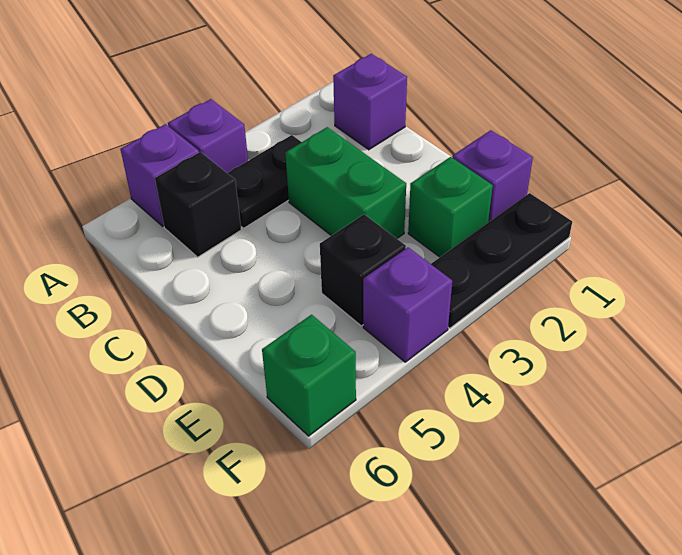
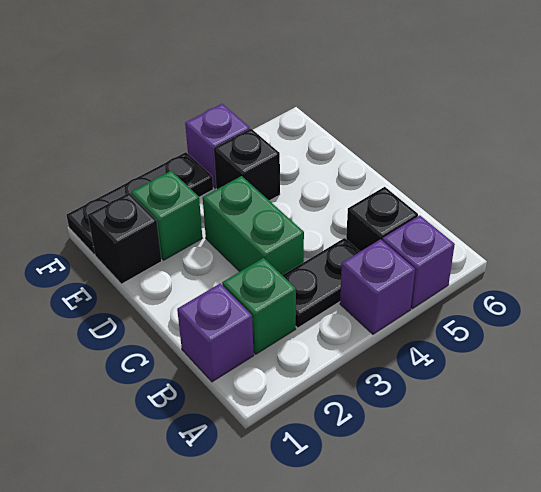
purple 1x1 brick [452,130,533,222] -> black 1x1 brick [88,193,162,284]
green 1x1 brick [262,315,356,436] -> green 1x1 brick moved to [222,258,296,354]

